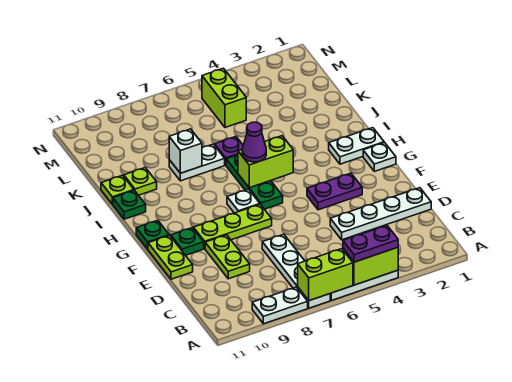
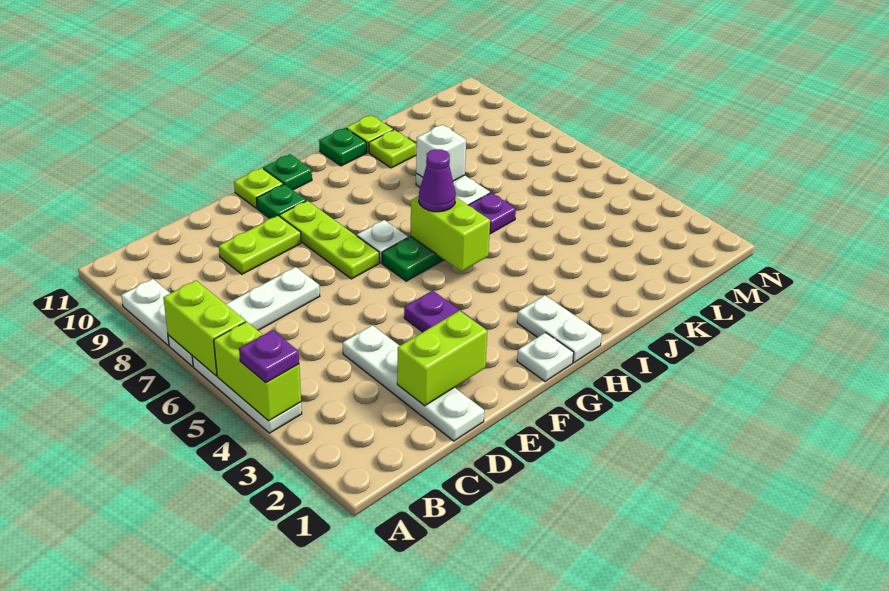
purple 1x2 plate [343,226,398,262] -> purple 1x1 plate [239,330,299,382]
lime 1x2 plate [148,235,193,279] -> lime 1x1 plate [234,168,283,208]
lime 1x2 brick [202,68,246,127] -> lime 1x2 brick moved to [397,311,487,406]

